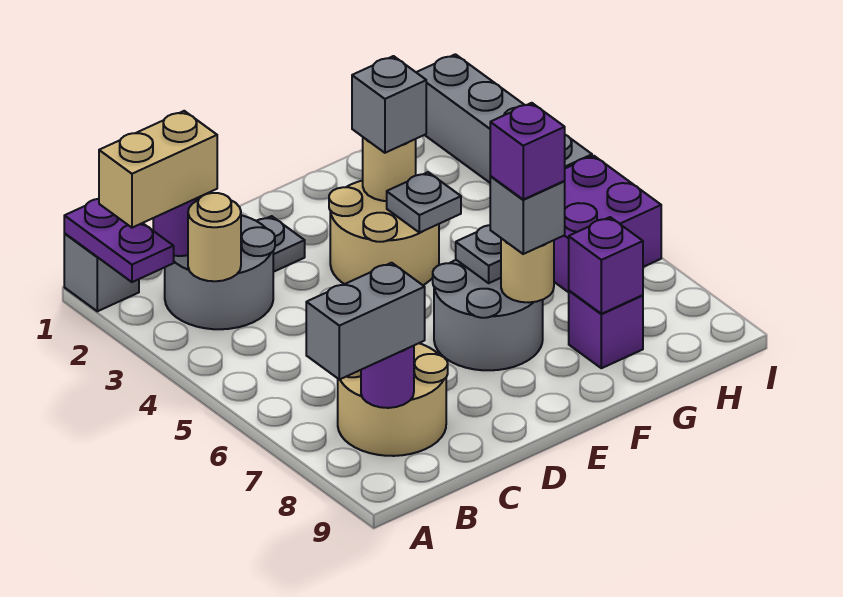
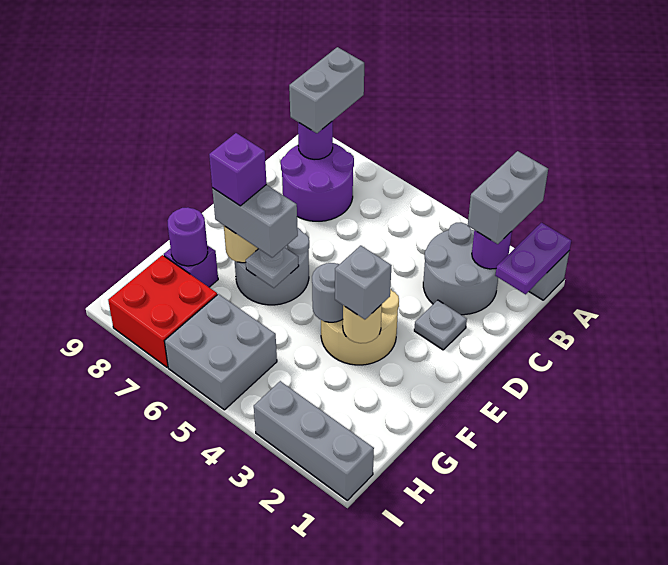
purple 1x2 plate [64,199,174,282] -> purple 1x2 plate turned to [495,223,571,294]
tan 1x2 brick [99,111,217,228] -> grey 1x2 brick [468,151,548,244]
tan 1x1 round brick [188,193,241,281] -> none
tan 2x2 round brick [338,343,448,456] -> purple 2x2 round brick [281,143,354,221]
grey 1x1 plate [387,172,461,233] -> grey 1x1 round brick [312,263,343,322]
grey 1x1 brick [490,176,565,254] -> grey 1x2 brick [212,185,298,257]
purple 1x1 brick [569,217,643,314] -> purple 1x1 round brick [168,207,208,266]
purple 2x2 brick [554,156,661,292] -> grey 2x2 brick [164,294,277,410]
none -> red 2x2 brick [108,255,217,367]
grey 1x4 brick [416,54,592,183] -> grey 1x3 brick [254,381,374,500]

